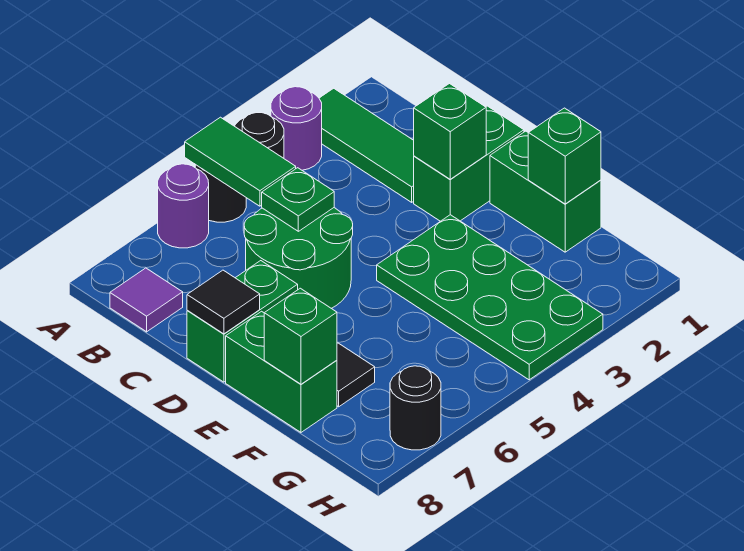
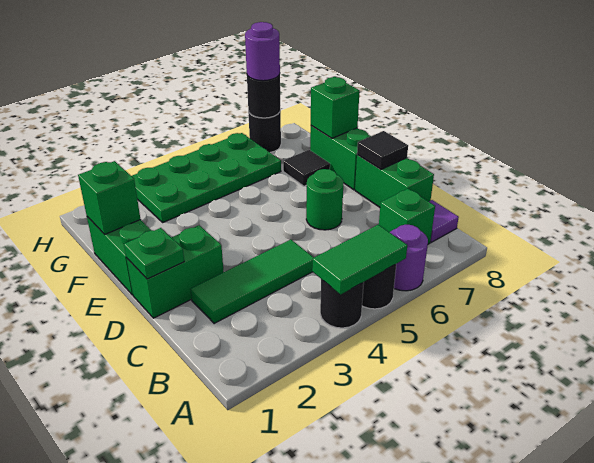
green 1x3 tile [319,88,414,202] -> green 1x3 tile turned to [191,240,314,323]
purple 1x1 round brick [271,87,322,170] -> purple 1x1 round brick moved to [245,22,280,81]
green 1x2 tile [185,117,296,206] -> green 1x2 tile turned to [312,225,407,294]
green 2x2 round brick [244,208,353,308] -> green 1x1 round brick [306,169,344,230]
green 1x1 plate [262,168,334,231] -> green 1x1 plate moved to [124,228,184,279]
green 1x1 brick [414,84,486,179] -> green 1x1 brick moved to [379,189,435,244]
green 1x2 brick [187,261,298,382] -> green 1x2 brick turned to [355,155,434,207]
green 2x4 plate [377,215,603,380] -> green 2x4 plate turned to [132,133,281,222]
none -> black 1x1 round brick [247,74,281,118]

